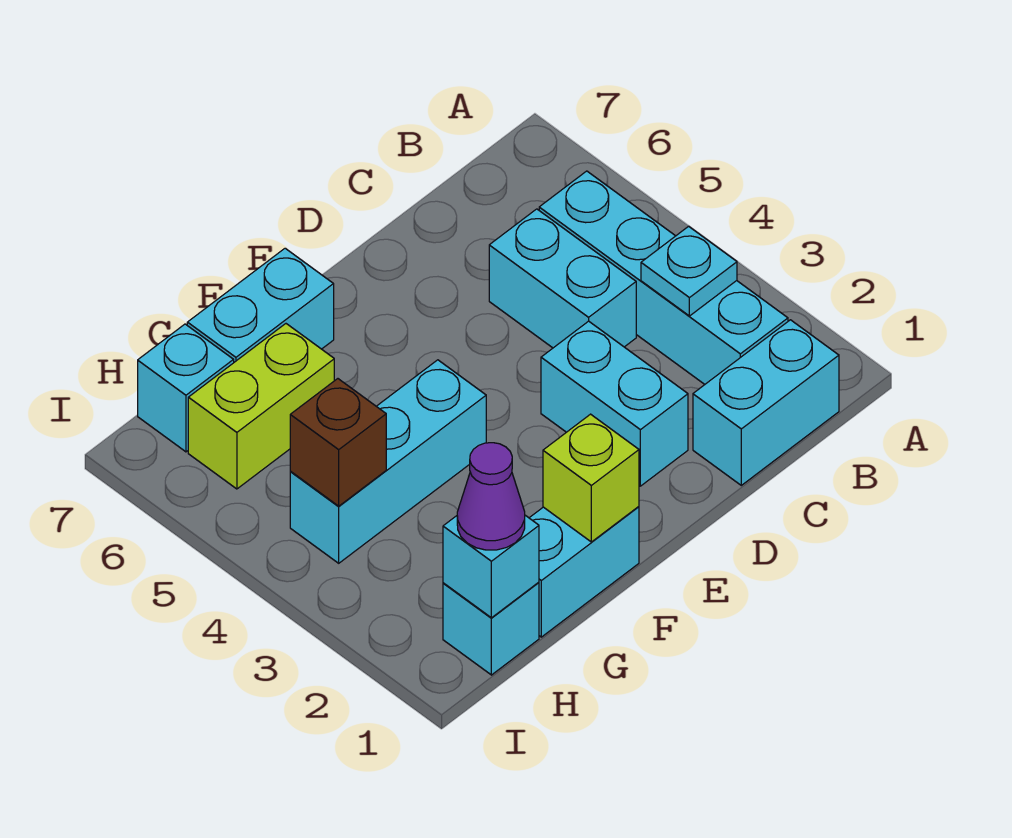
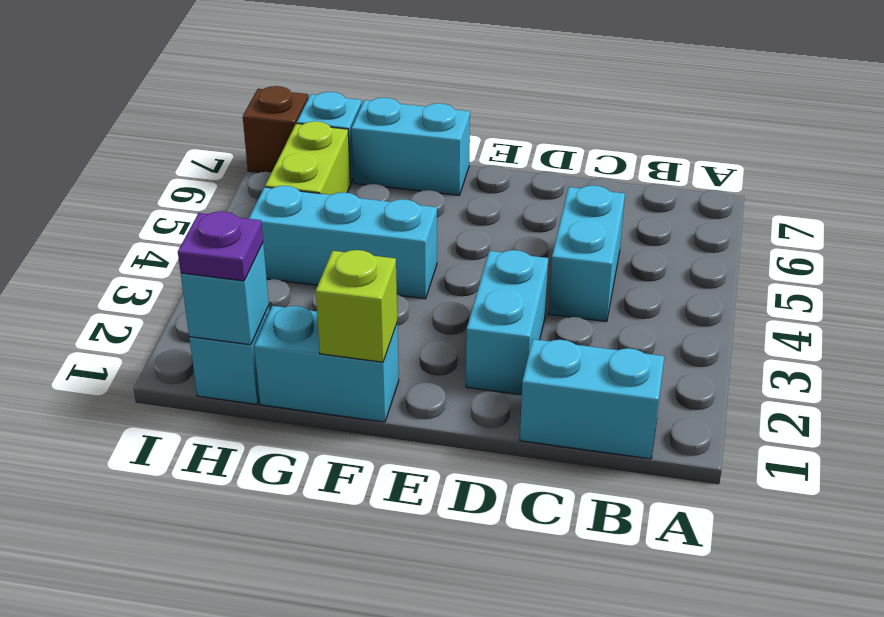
cyan 1x4 brick [539,171,788,384] -> none
cyan 1x1 plate [641,226,737,316] -> none
lime 1x2 brick [188,324,334,489] -> lime 1x2 brick turned to [265,121,351,195]
purple 1x1 cone [457,443,525,550] -> purple 1x1 plate [178,211,263,281]
brown 1x1 brick [290,379,386,506] -> brown 1x1 brick moved to [243,86,308,172]

